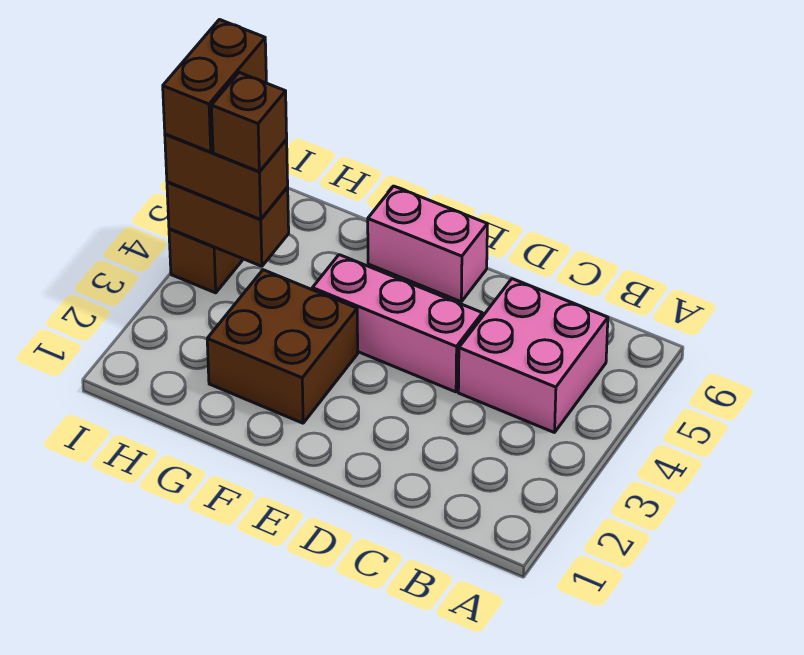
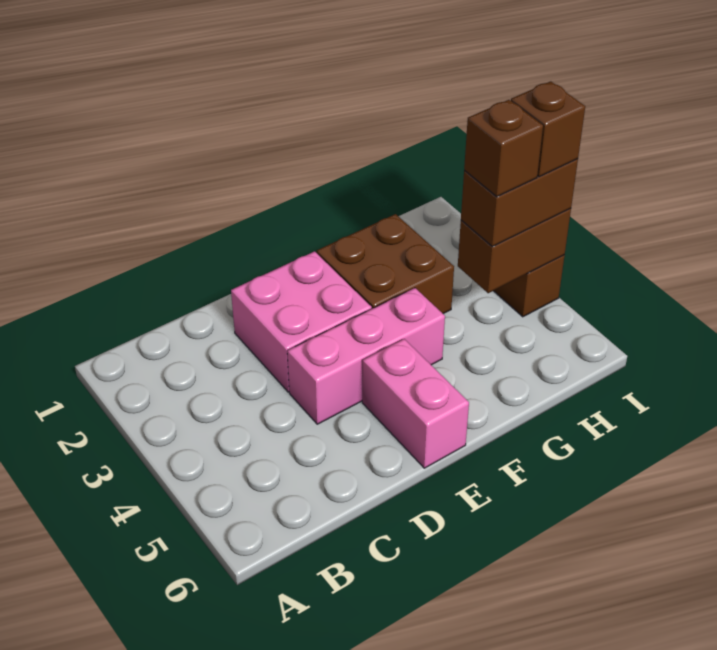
pink 2x2 brick [458,279,608,433] -> pink 2x2 brick moved to [231,251,372,392]
pink 1x2 brick [368,186,487,302] -> pink 1x2 brick turned to [362,339,469,468]
brown 1x2 brick [163,20,266,152] -> brown 1x1 brick [511,81,585,177]

